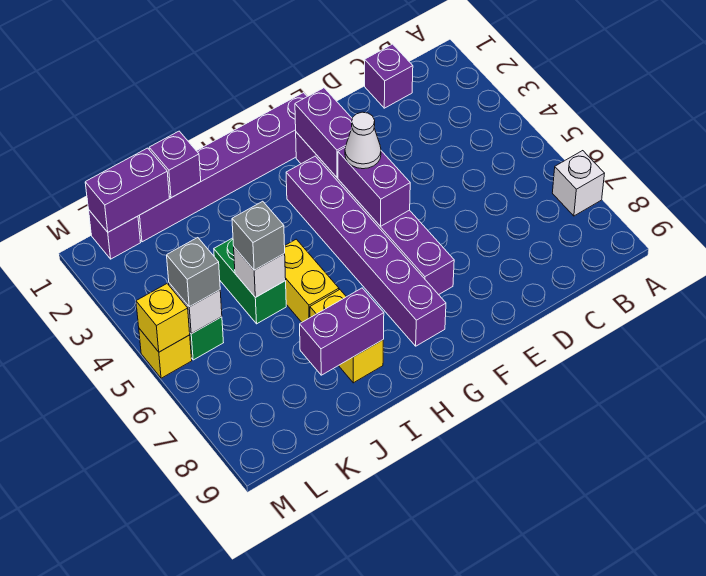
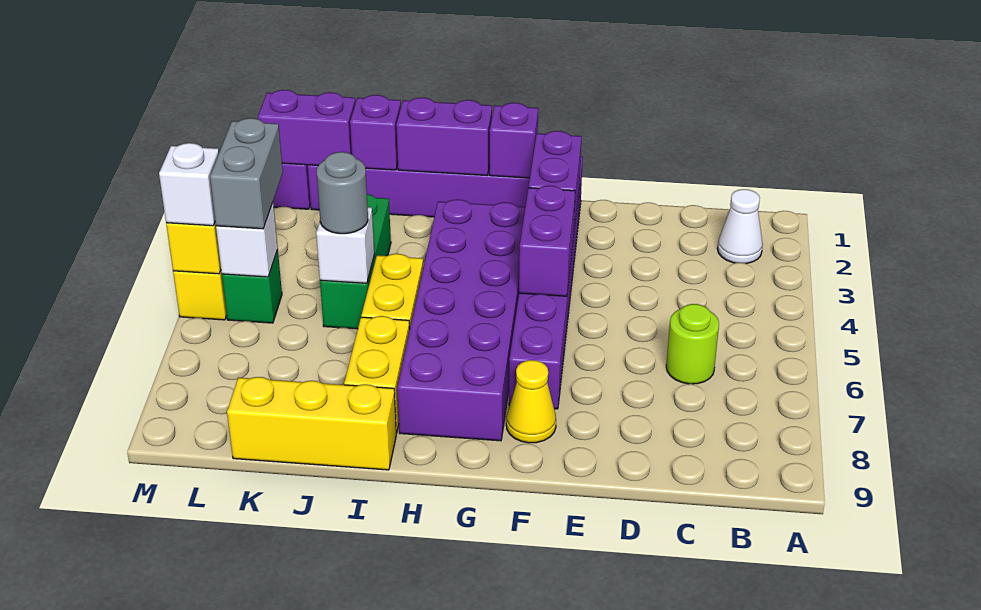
white 1x1 brick [552,151,604,216] -> white 1x1 brick moved to [159,143,219,226]
purple 1x1 brick [365,44,413,108] -> purple 1x1 brick moved to [490,103,538,178]
none -> lime 1x1 round brick [666,304,719,384]
white 1x1 cone [345,112,381,169] -> white 1x1 cone moved to [717,189,763,264]
none -> yellow 1x1 cone [506,360,556,443]
purple 1x6 brick [286,156,446,346] -> purple 2x6 brick [397,199,525,441]
purple 1x2 brick [300,288,384,375] -> purple 1x2 brick moved to [396,98,492,176]
none -> yellow 1x3 brick [227,377,396,470]
green 1x2 brick [214,238,286,324] -> green 1x3 brick [320,194,391,329]
grey 1x1 brick [232,201,285,270] -> grey 1x1 round brick [317,152,368,234]
grey 1x1 brick [167,238,220,307] -> grey 1x2 brick [210,118,283,229]

